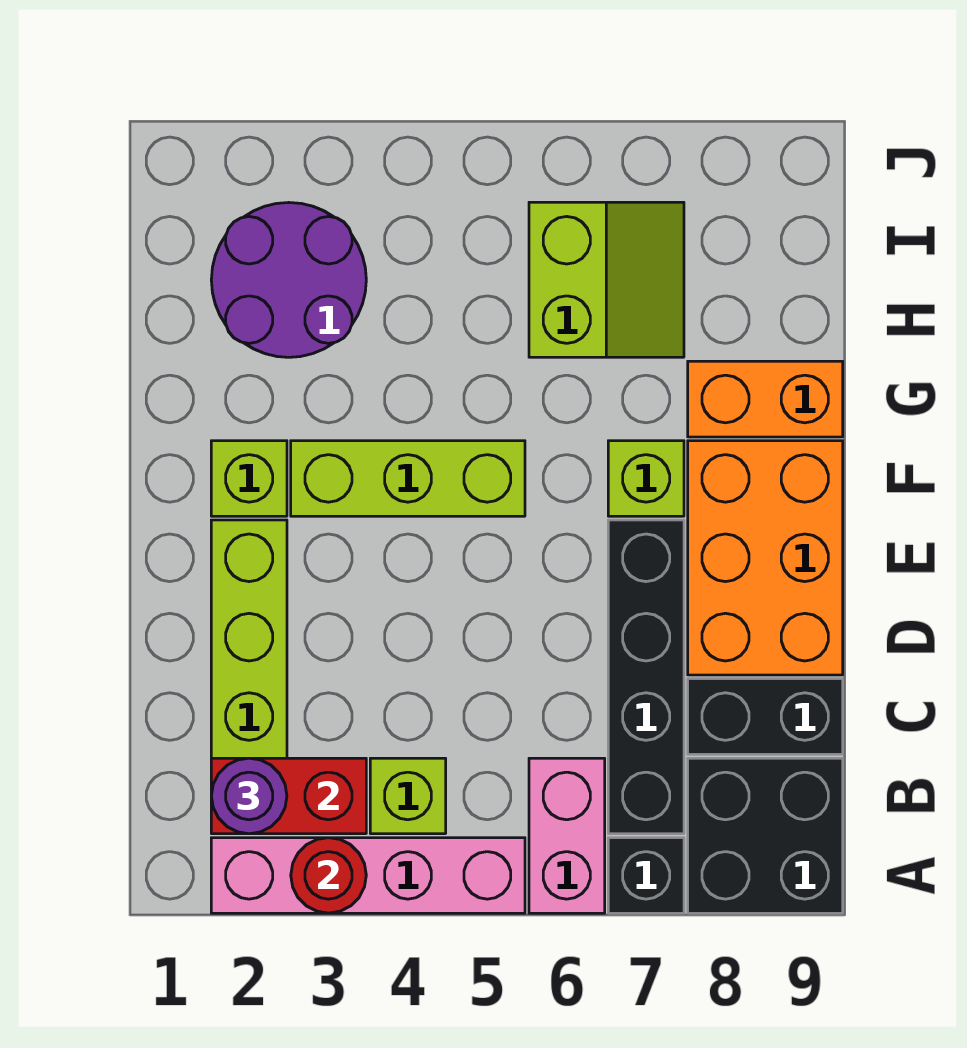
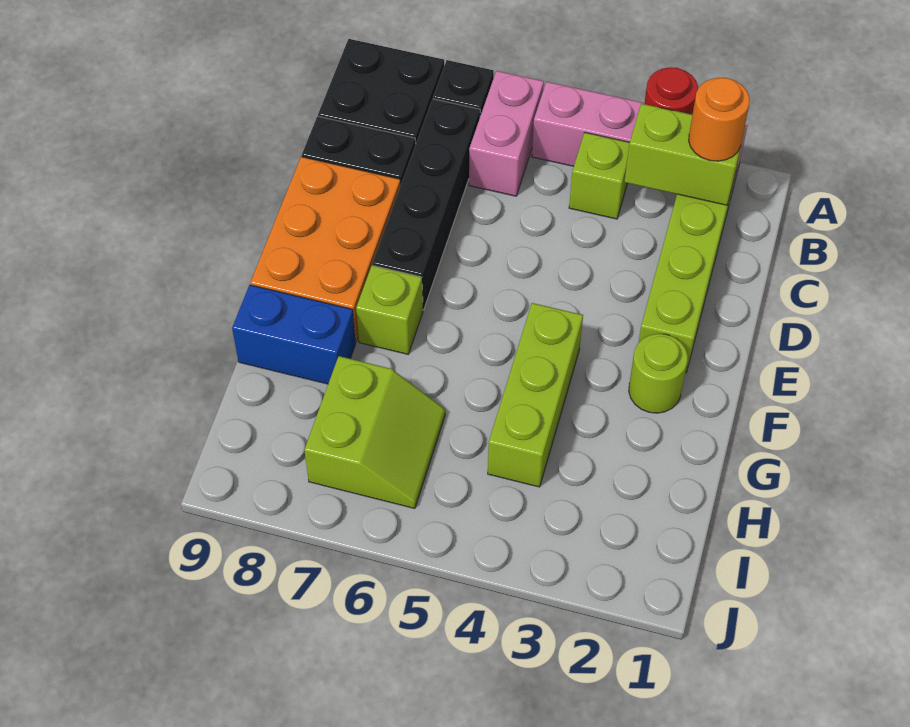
red 1x2 brick [211,758,366,834] -> lime 1x2 brick [625,104,746,205]
purple 1x1 round brick [211,758,287,834] -> orange 1x1 round brick [689,78,750,161]
lime 1x1 brick [211,441,287,516] -> lime 1x1 round brick [629,334,688,413]
lime 1x3 brick [291,441,525,516] -> lime 1x3 brick turned to [488,303,583,487]
orange 1x2 brick [688,361,843,437] -> blue 1x2 brick [232,285,356,384]
purple 2x2 round brick [211,203,366,357] -> none
lime 2x2 slope [529,202,684,357] -> lime 2x2 slope turned to [304,356,445,509]

